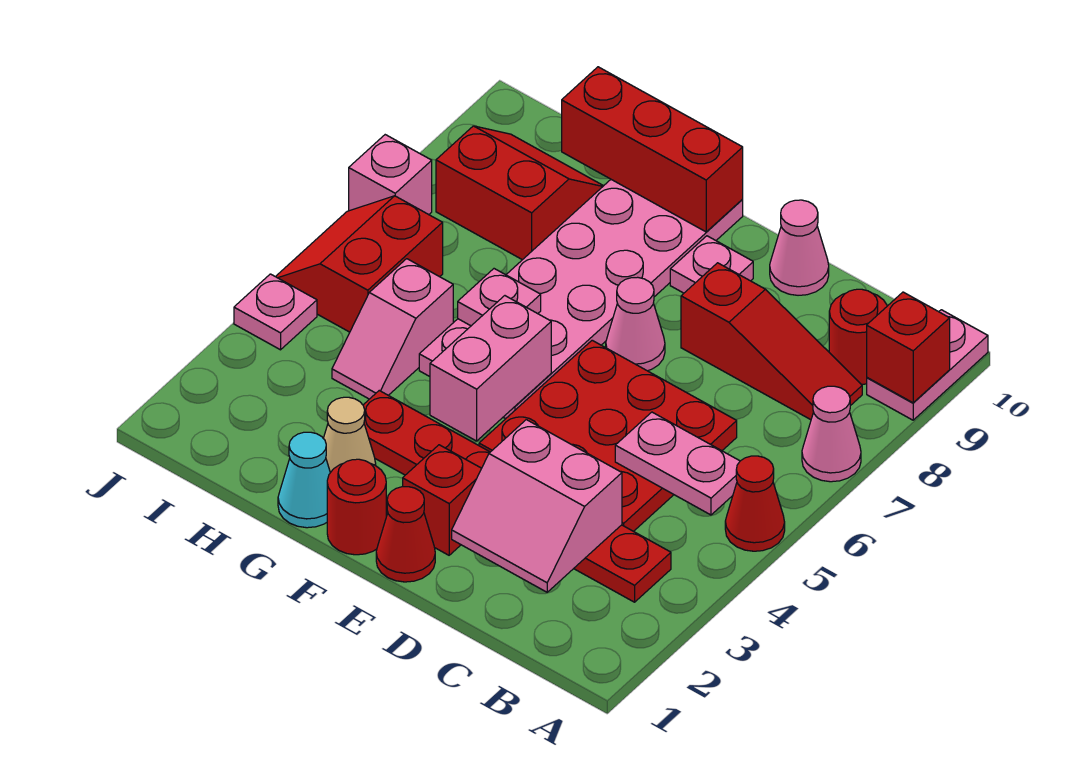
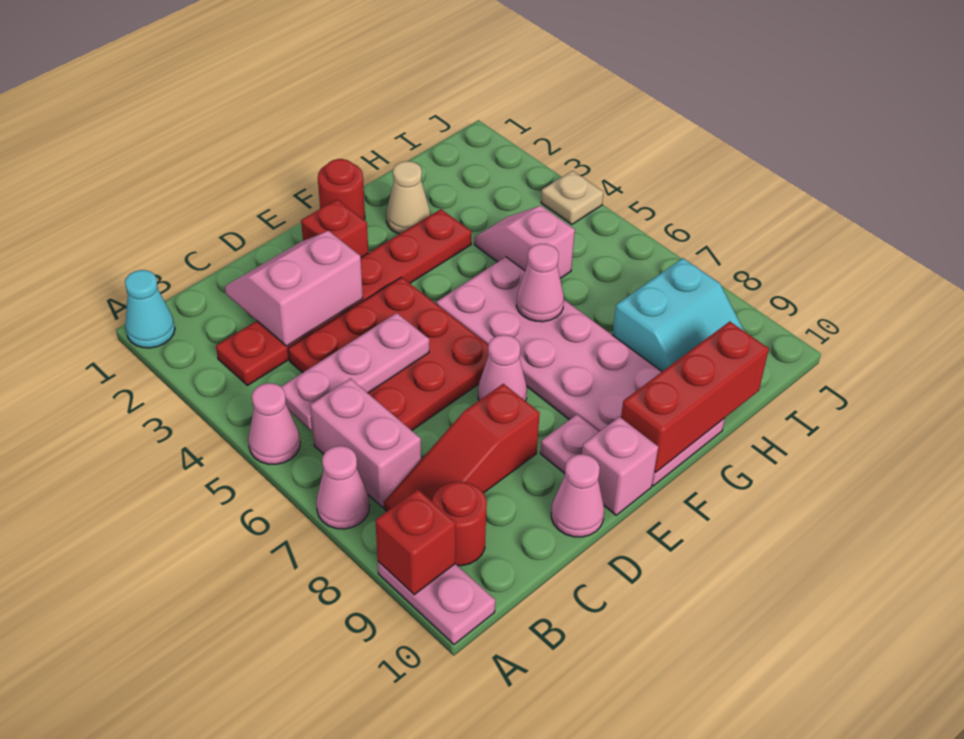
red 1x1 cone [725,456,785,551] -> pink 1x1 cone [248,383,300,464]
pink 1x2 plate [615,412,740,515] -> pink 1x3 plate [281,313,429,431]
red 1x1 cone [376,487,435,582] -> none
pink 1x2 brick [430,296,551,441] -> pink 1x2 brick moved to [310,378,421,507]
cyan 1x1 cone [278,432,330,528] -> cyan 1x1 cone moved to [125,270,175,348]
pink 1x1 plate [458,269,541,326] -> pink 1x1 cone [516,244,564,322]
red 2x2 slope [436,126,603,260] -> cyan 2x2 slope [613,258,744,371]
red 2x2 slope [276,196,443,332] -> none
pink 1x1 plate [234,274,317,350] -> tan 1x1 plate [541,171,604,224]
pink 1x1 brick [349,135,432,215] -> pink 1x1 brick moved to [582,417,658,515]

